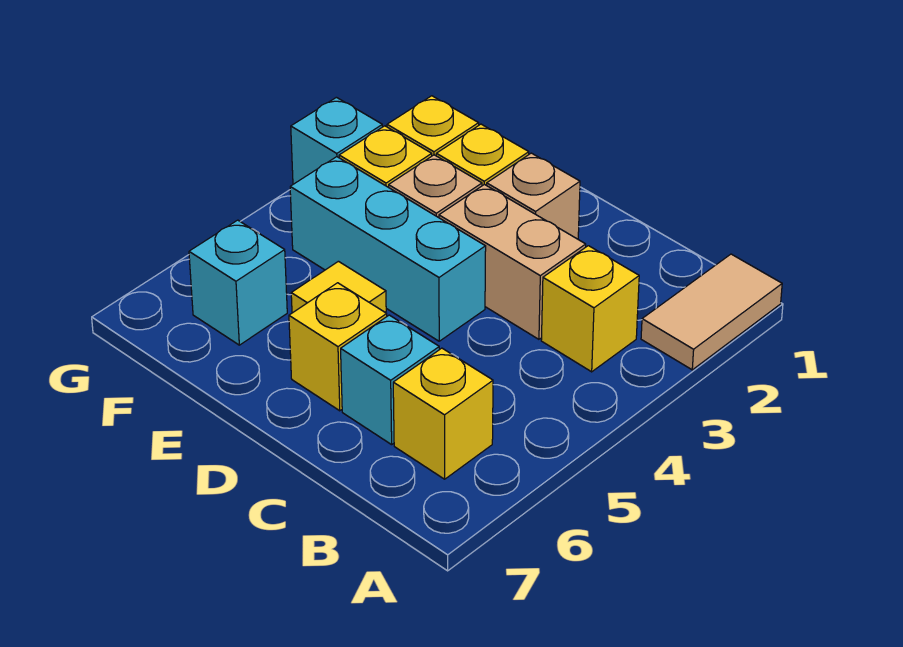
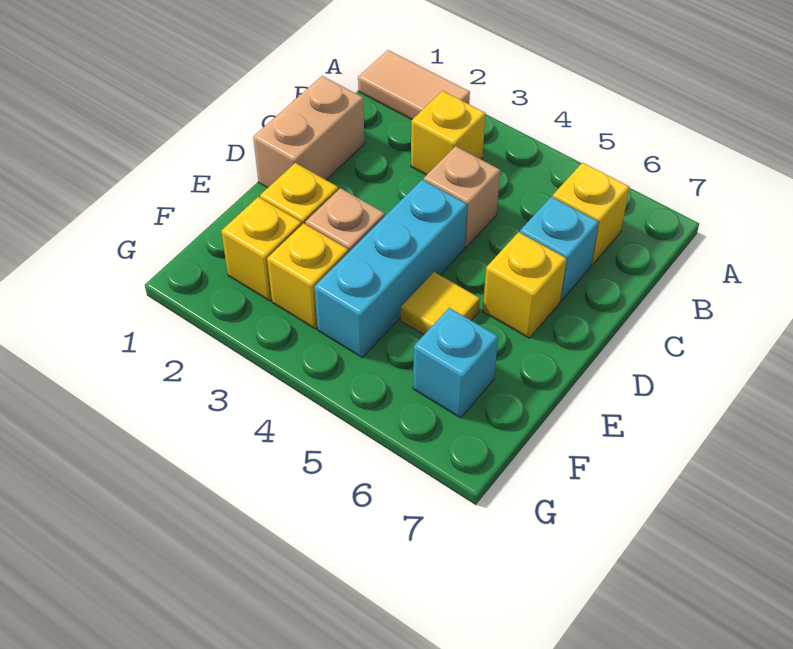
tan 1x2 brick [439,184,586,339] -> tan 1x2 brick moved to [253,76,364,188]
tan 1x1 brick [487,153,580,239] -> tan 1x1 brick moved to [424,146,500,247]
cyan 1x1 brick [291,97,382,184] -> none

